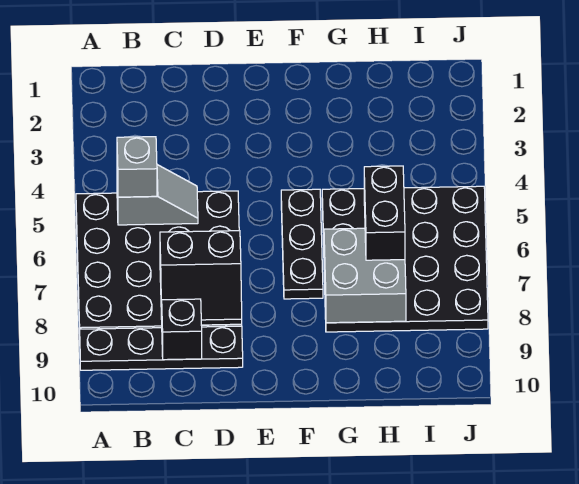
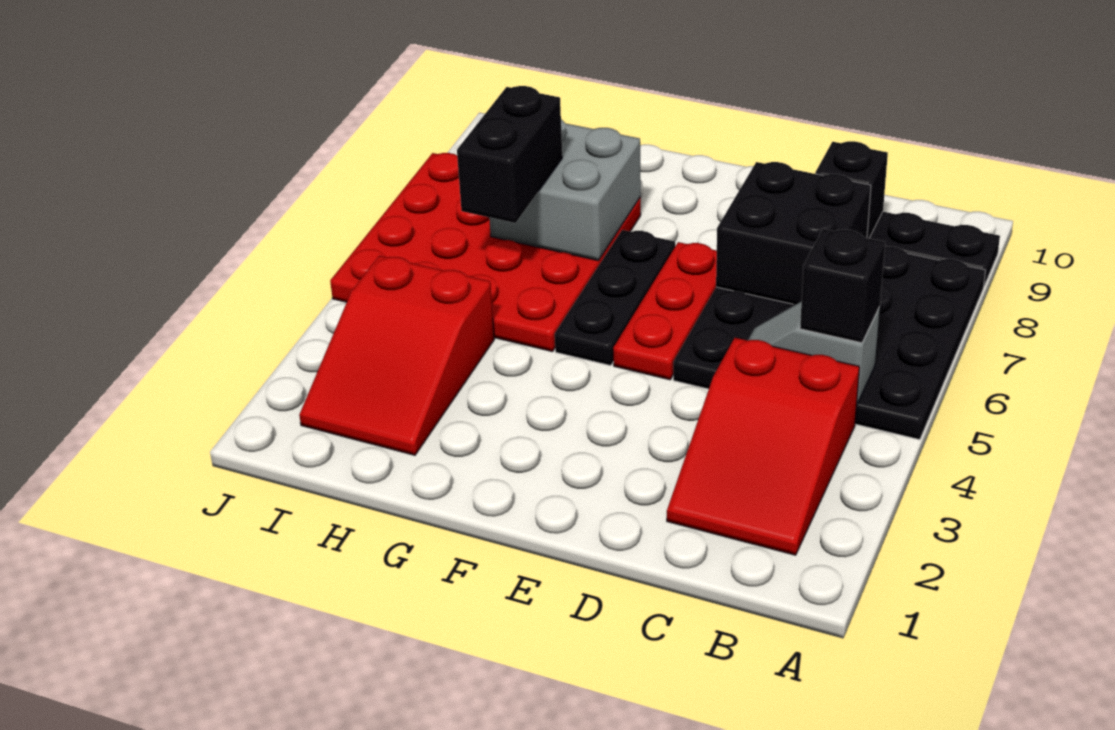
none -> red 2x3 slope [667,338,859,555]
grey 1x1 brick [117,137,157,197] -> black 1x1 brick [800,229,885,343]
black 2x2 slope [160,231,242,325] -> black 2x2 brick [716,162,871,304]
none -> red 1x3 plate [613,242,717,380]
black 4x4 plate [322,186,488,332] -> red 4x4 plate [330,153,641,352]
none -> red 2x3 slope [299,256,494,455]

